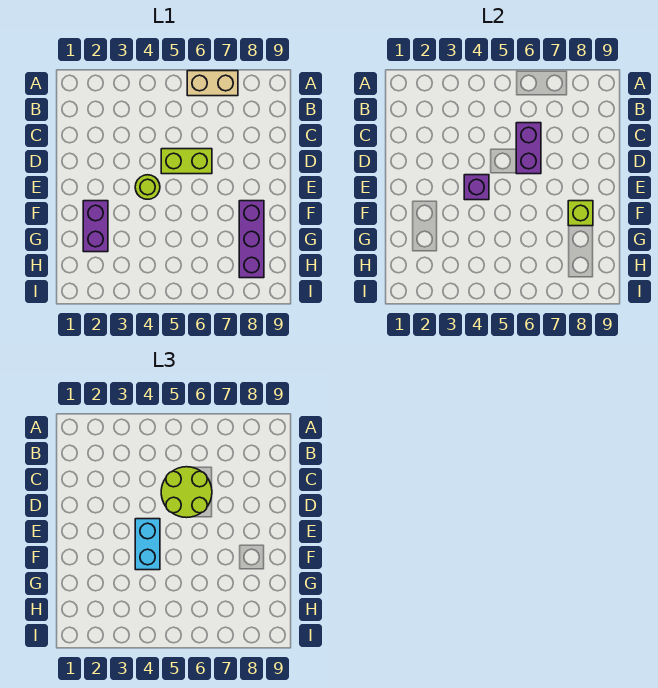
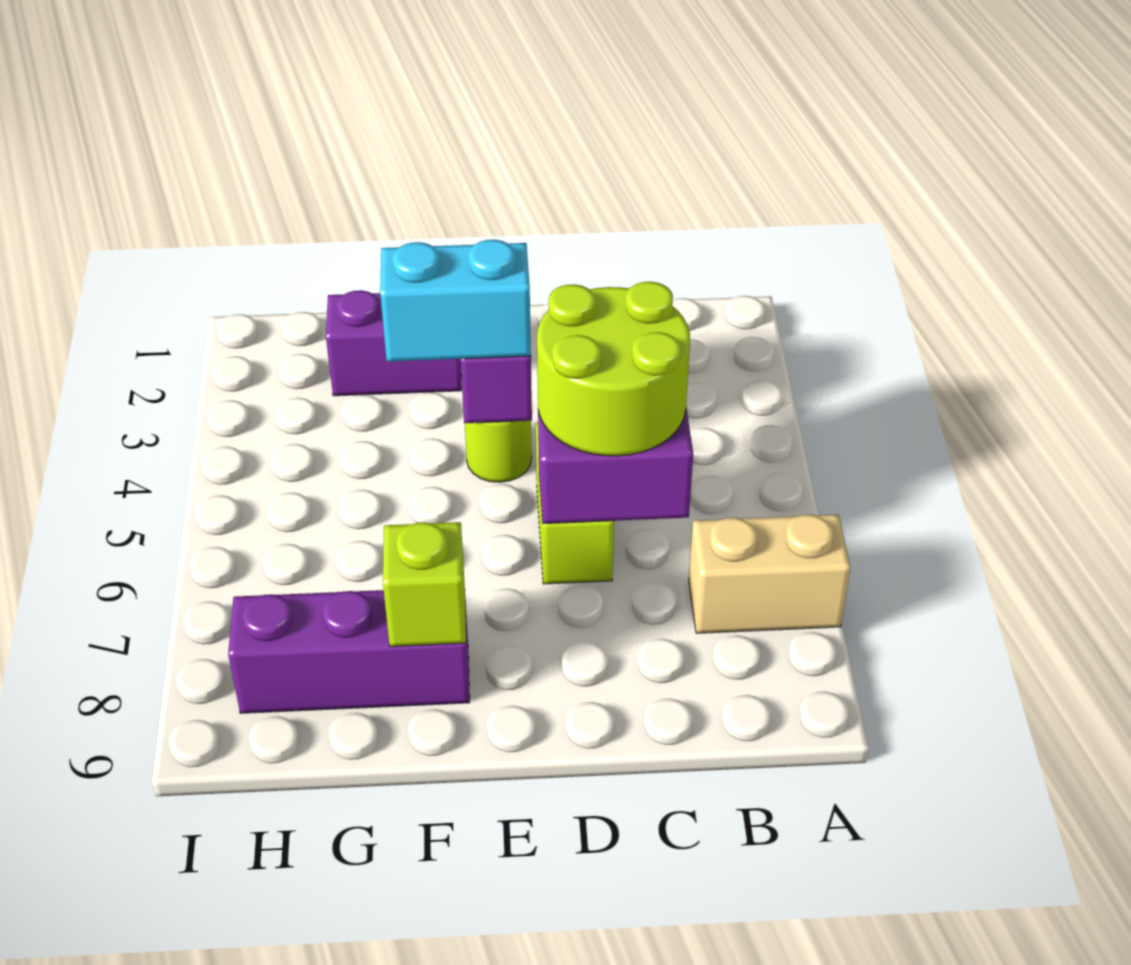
tan 1x2 brick [187,71,238,96] -> tan 1x2 brick turned to [689,515,850,633]

